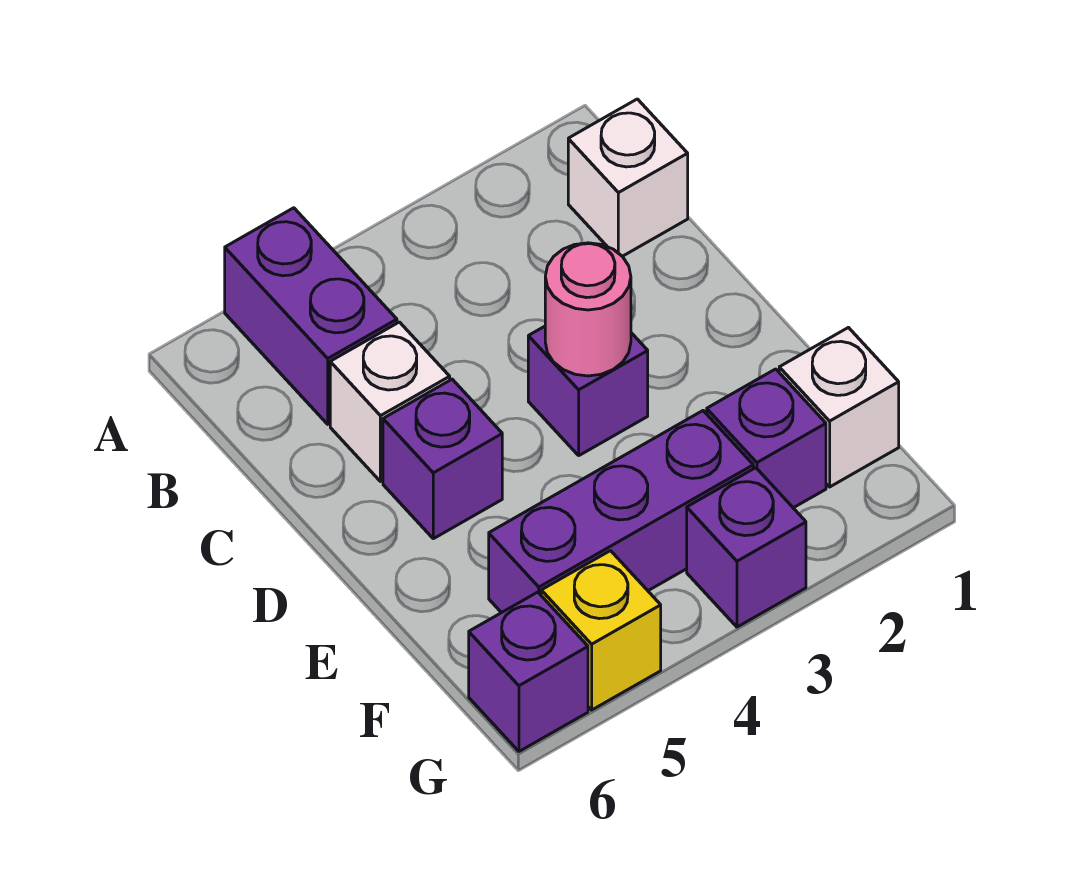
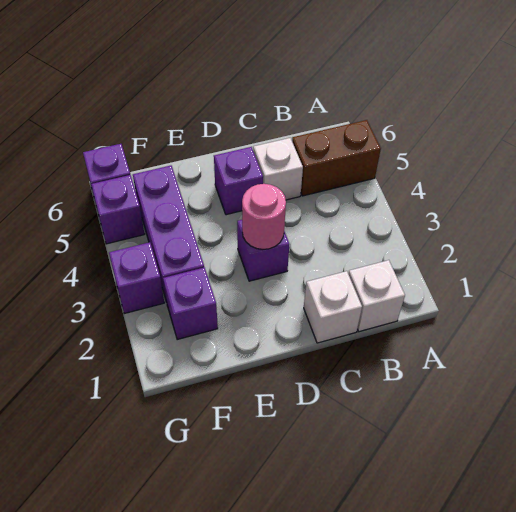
purple 1x2 brick [225,208,397,424] -> brown 1x2 brick [292,120,381,196]
white 1x1 brick [779,328,899,487] -> white 1x1 brick moved to [304,271,362,343]
yellow 1x1 brick [541,551,661,710] -> purple 1x1 brick [91,175,144,244]

